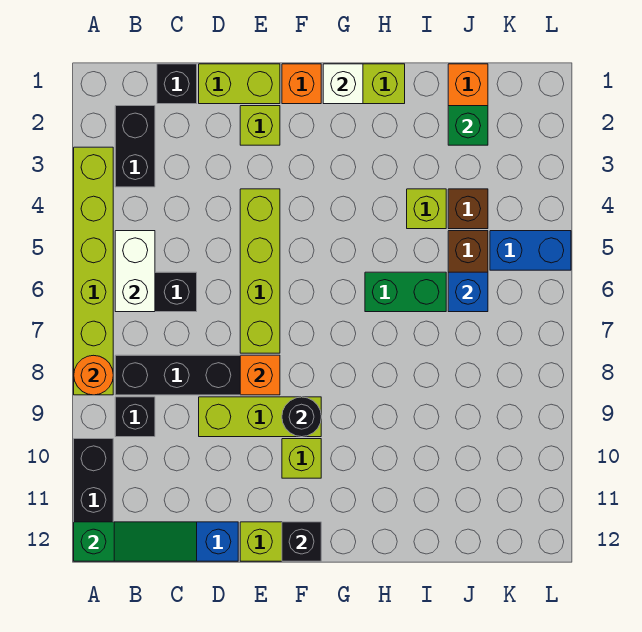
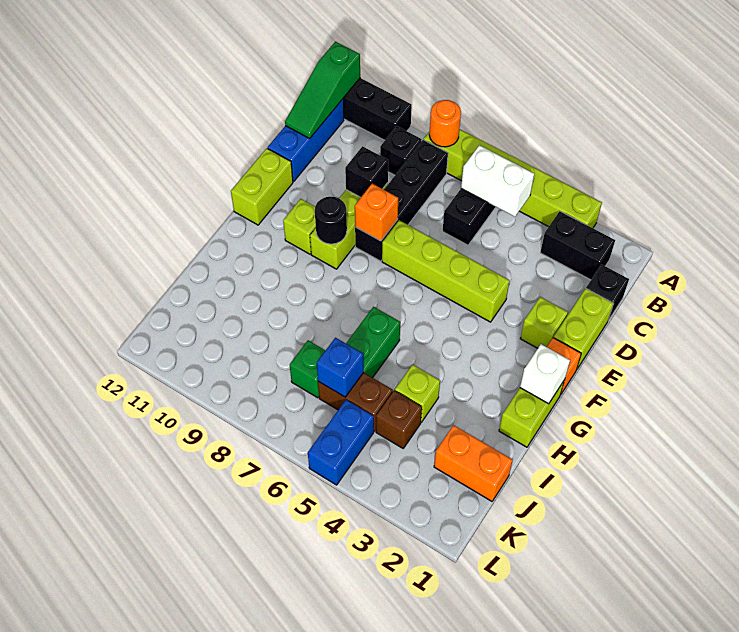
black 1x1 brick [282,522,321,561] -> black 1x1 brick moved to [345,146,388,197]
green 1x1 brick [448,106,488,145] -> green 1x1 brick moved to [290,340,325,398]

